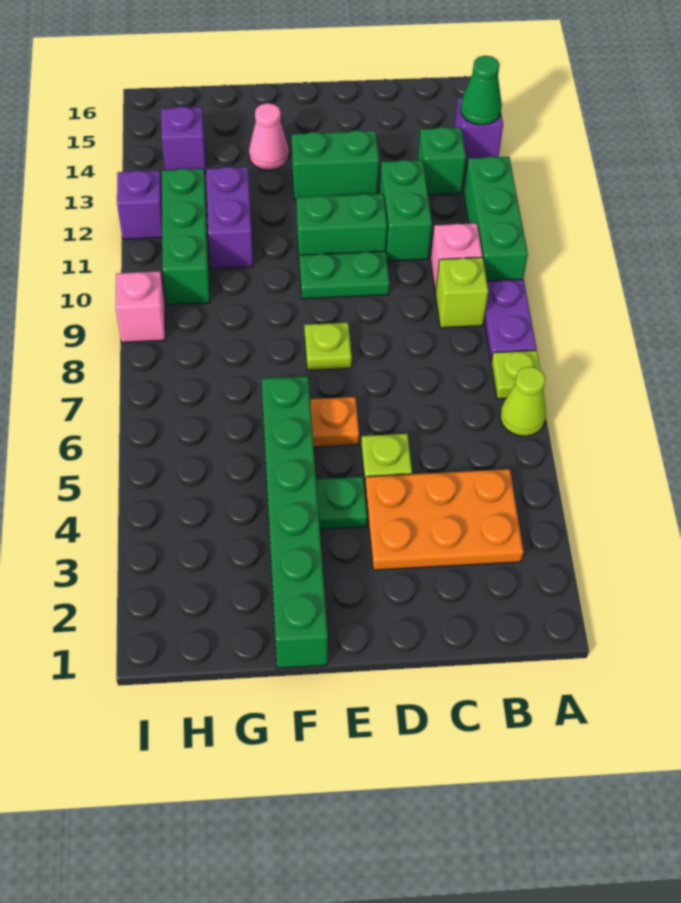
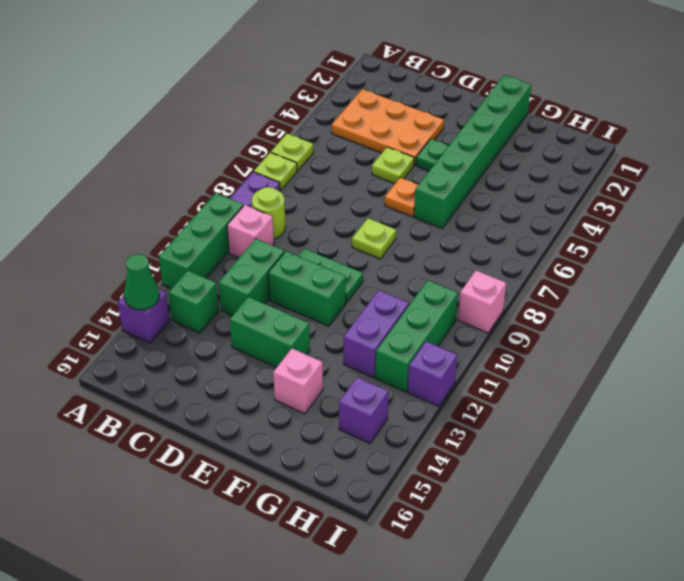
lime 1x1 cone [500,367,546,436] -> lime 1x1 plate [271,134,314,171]
lime 1x1 brick [436,257,488,328] -> lime 1x1 round brick [252,187,285,239]
pink 1x1 cone [249,103,289,170] -> pink 1x1 brick [273,349,323,414]

